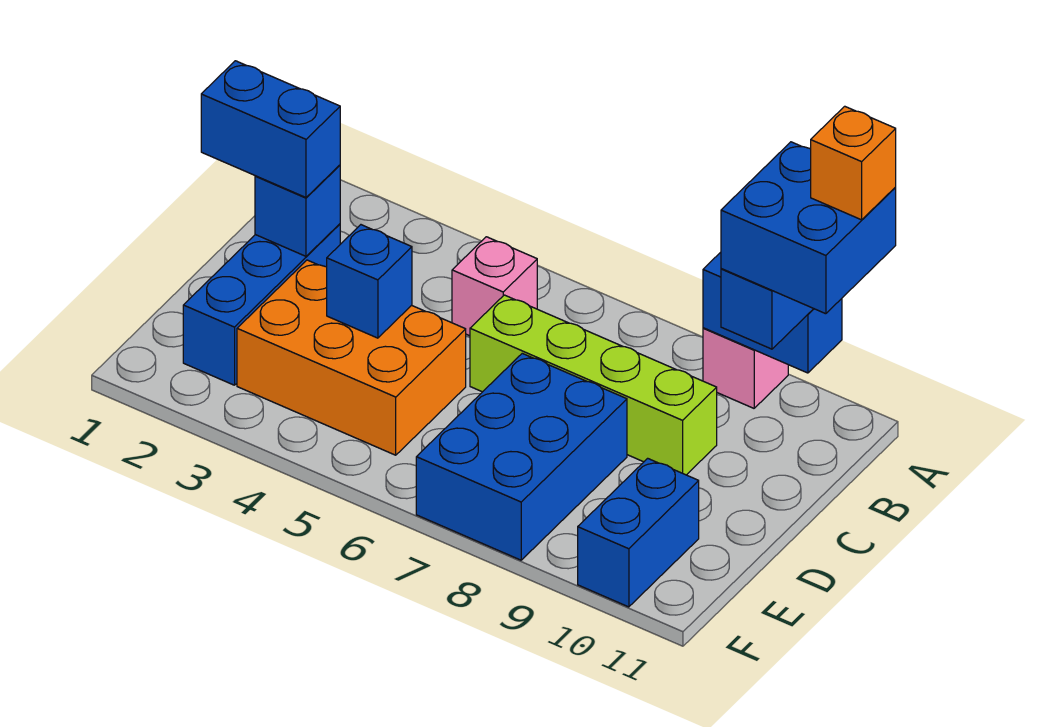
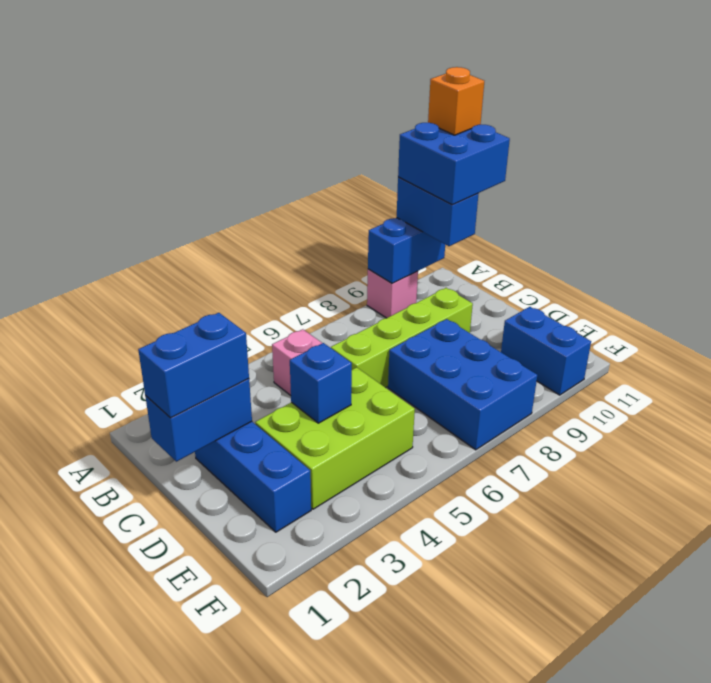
blue 1x1 brick [255,165,340,256] -> blue 1x2 brick [145,379,252,462]
orange 2x3 brick [237,260,466,455] -> lime 2x3 brick [255,367,415,509]

